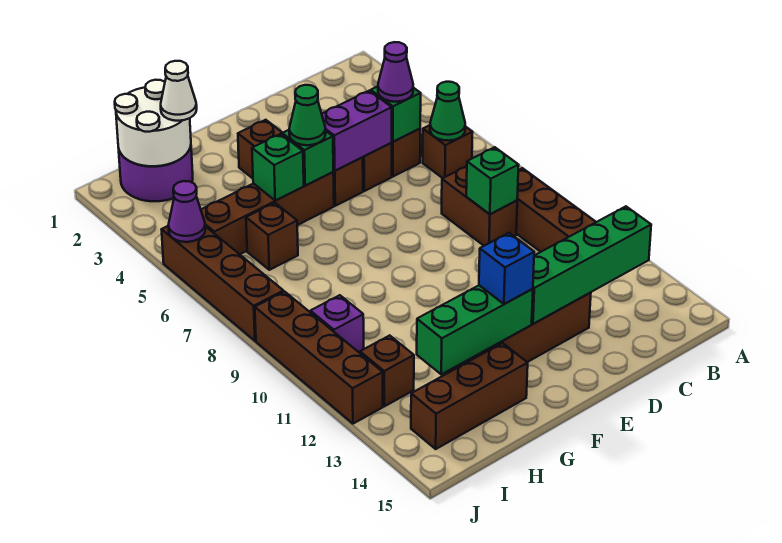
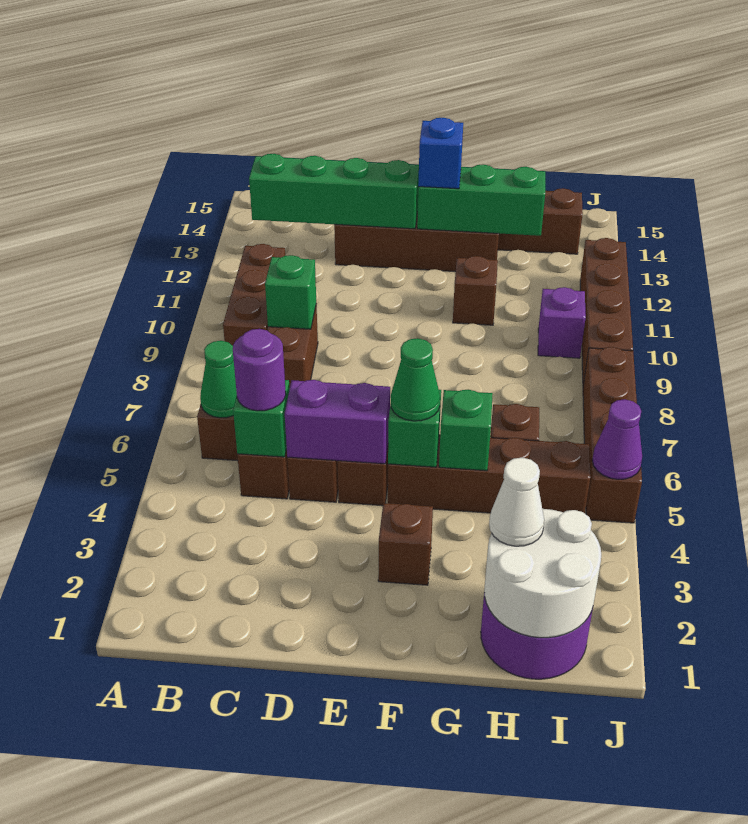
purple 1x1 cone [378,42,413,102] -> purple 1x1 round brick [233,329,286,411]
brown 1x1 brick [360,335,414,406] -> brown 1x1 brick moved to [453,256,498,325]

